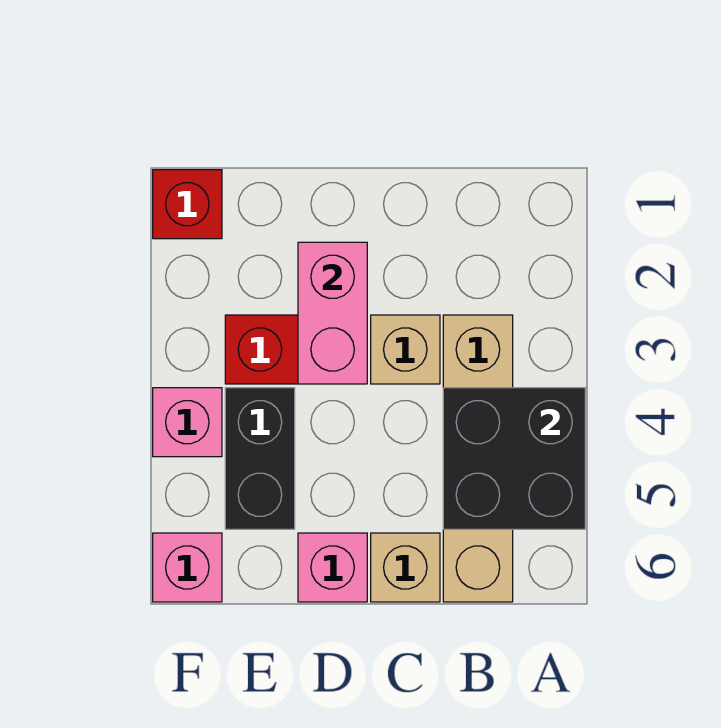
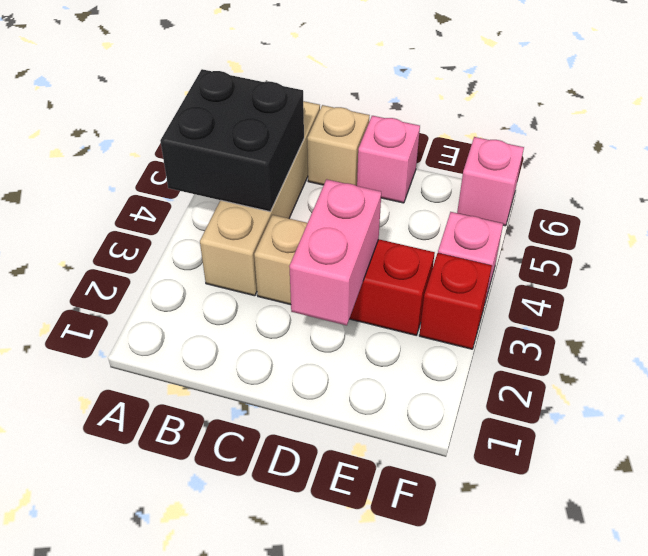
black 1x2 brick [225,388,295,529] -> none
red 1x1 brick [153,170,222,239] -> red 1x1 brick moved to [419,253,492,349]

